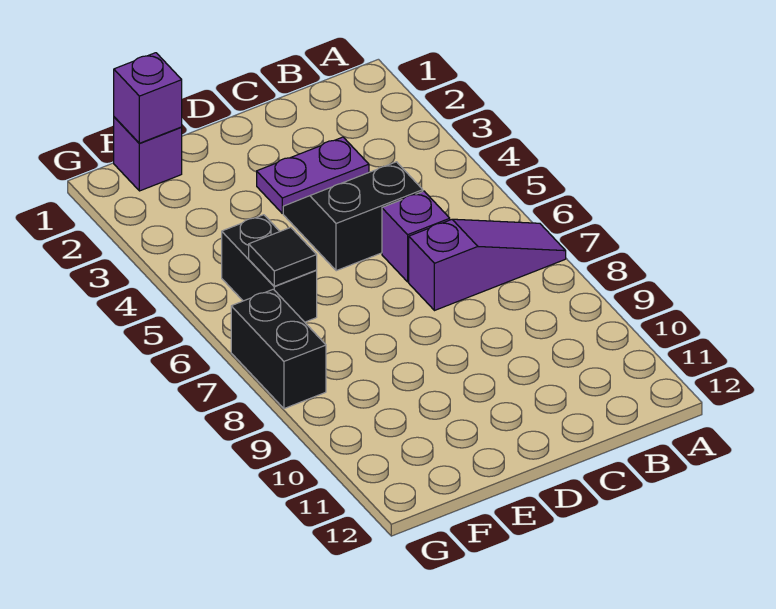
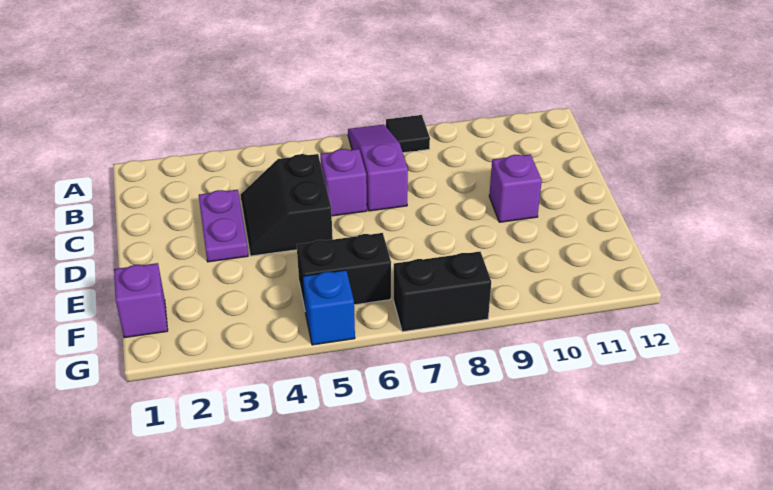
purple 1x1 brick [114,53,182,143] -> purple 1x1 brick moved to [489,154,542,222]
black 1x1 tile [249,227,317,286] -> black 1x1 tile moved to [386,115,430,153]
none -> blue 1x1 brick [303,270,355,345]

